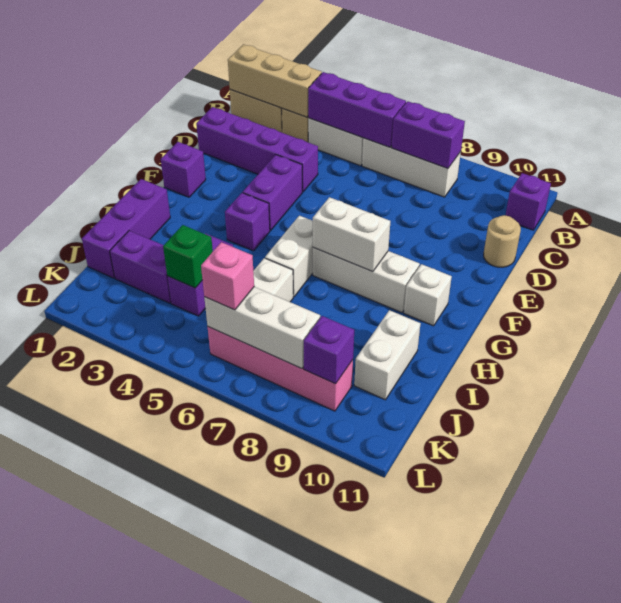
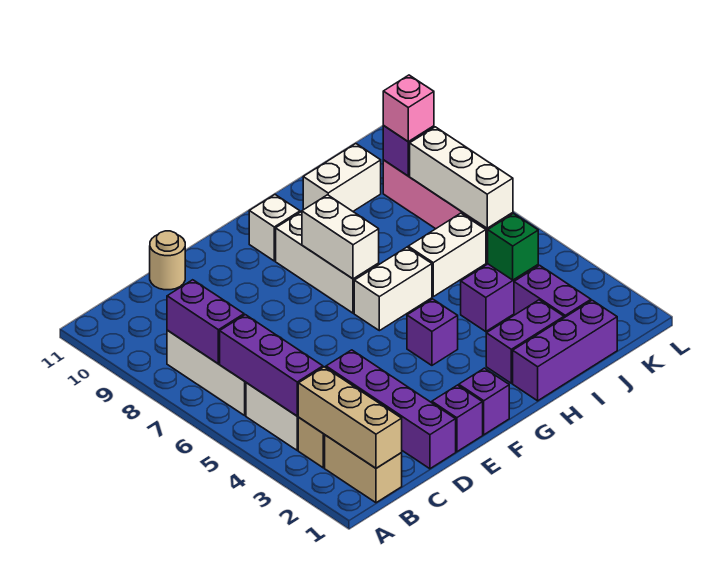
purple 1x1 brick [505,173,551,230] -> purple 1x1 brick moved to [432,385,483,452]
purple 1x2 brick [243,155,302,230] -> purple 1x2 brick moved to [486,300,564,383]
pink 1x1 brick [201,242,254,310] -> pink 1x1 brick moved to [383,75,434,142]

